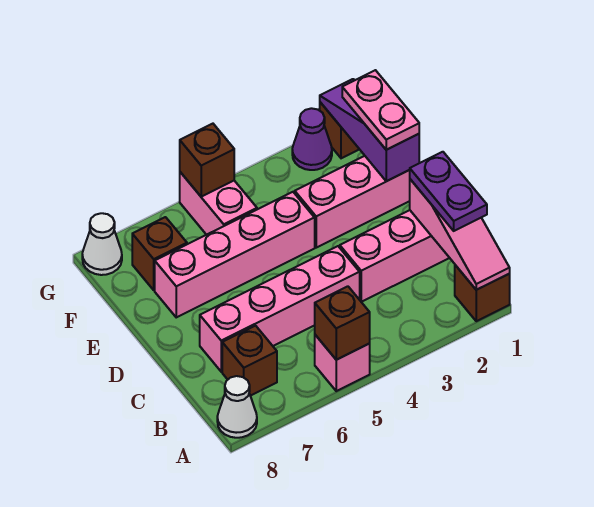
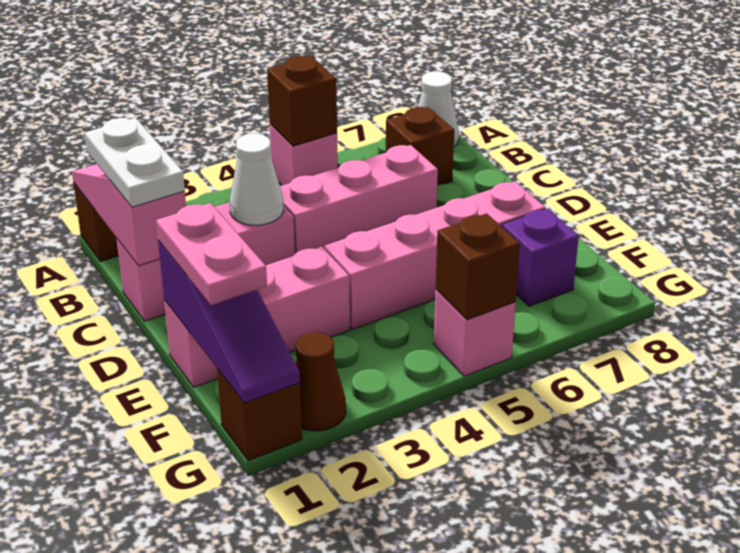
purple 1x2 plate [410,152,487,231] -> white 1x2 plate [85,118,185,207]
pink 1x4 brick [200,246,360,372] -> pink 1x3 brick [280,145,438,254]
pink 1x2 brick [180,172,257,235] -> pink 1x1 brick [434,290,516,376]
brown 1x1 brick [132,217,187,290] -> purple 1x1 brick [502,209,579,306]
purple 1x1 cone [292,108,332,170] -> brown 1x1 cone [296,332,346,431]
white 1x1 cone [82,213,122,275] -> white 1x1 cone moved to [230,134,284,225]

